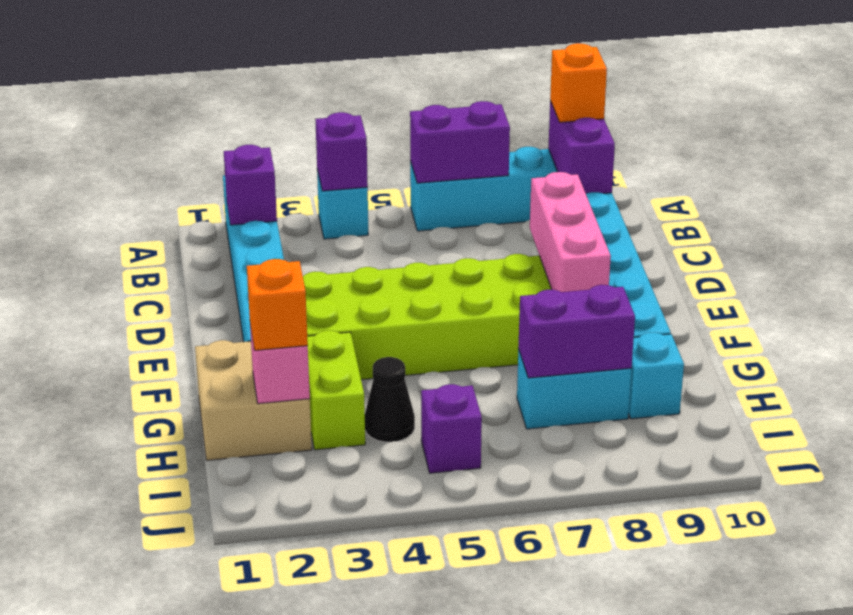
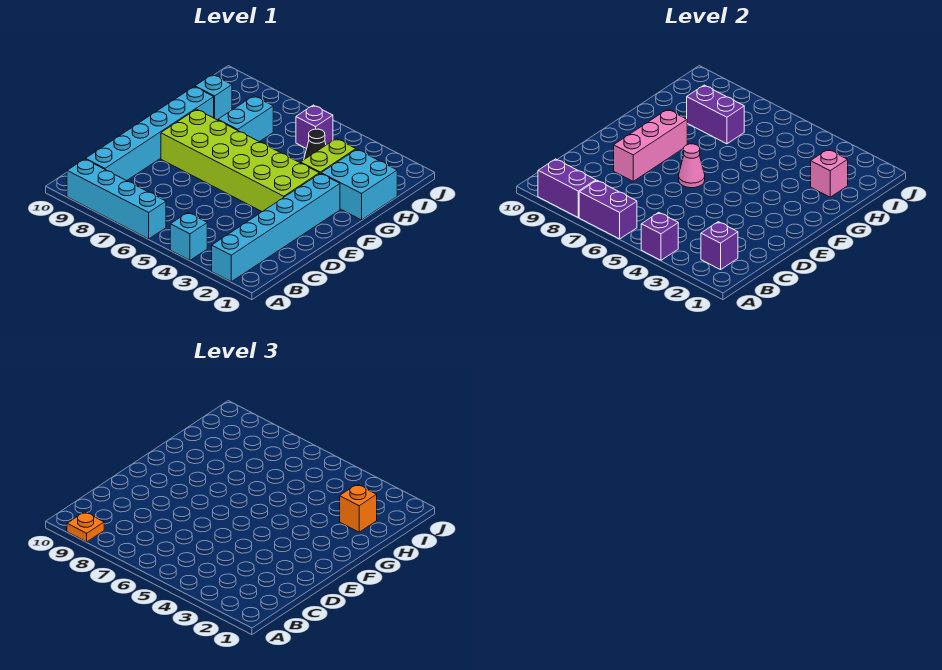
purple 1x2 brick [548,101,615,194] -> purple 1x2 brick turned to [538,159,596,218]
orange 1x1 brick [550,43,607,122] -> orange 1x1 plate [67,512,104,542]
none -> pink 1x1 cone [679,144,705,188]
tan 2x2 brick [195,340,312,460] -> cyan 2x2 brick [321,149,397,220]
cyan 1x2 brick [517,349,631,429] -> cyan 1x2 brick turned to [218,96,273,142]

